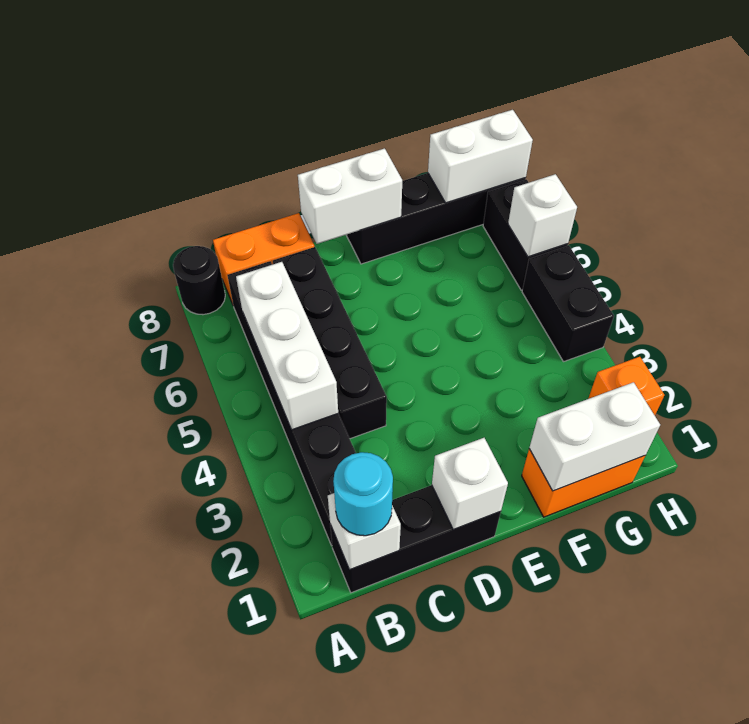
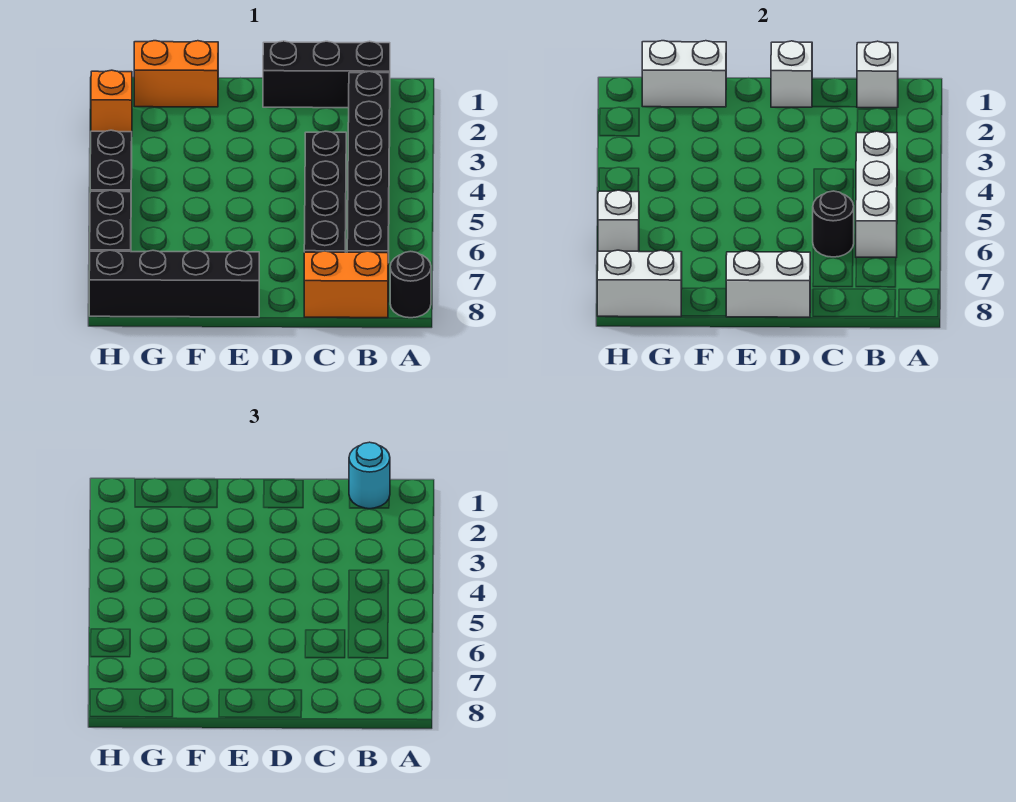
none -> black 1x1 round brick [813,191,854,257]

